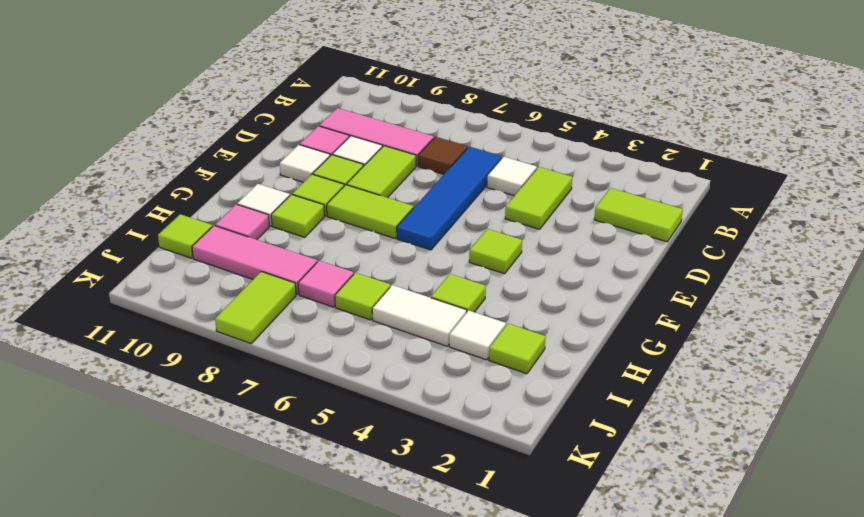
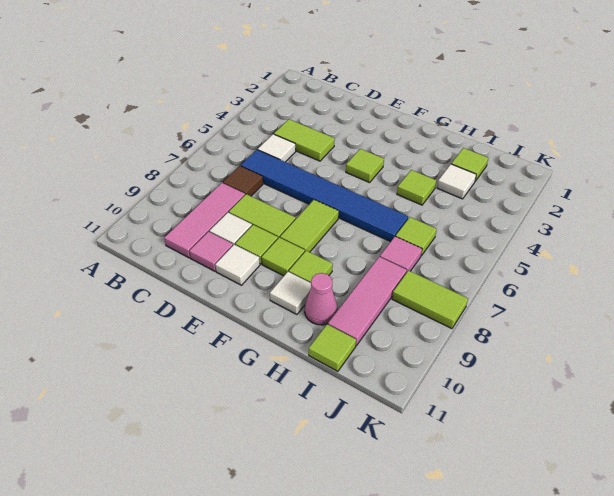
lime 1x2 tile [594,188,683,242] -> none
blue 1x4 tile [397,147,502,250] -> blue 1x6 tile [241,150,408,242]
pink 1x1 tile [215,204,269,240] -> pink 1x1 cone [305,273,337,325]
white 1x2 tile [372,285,467,346] -> none

